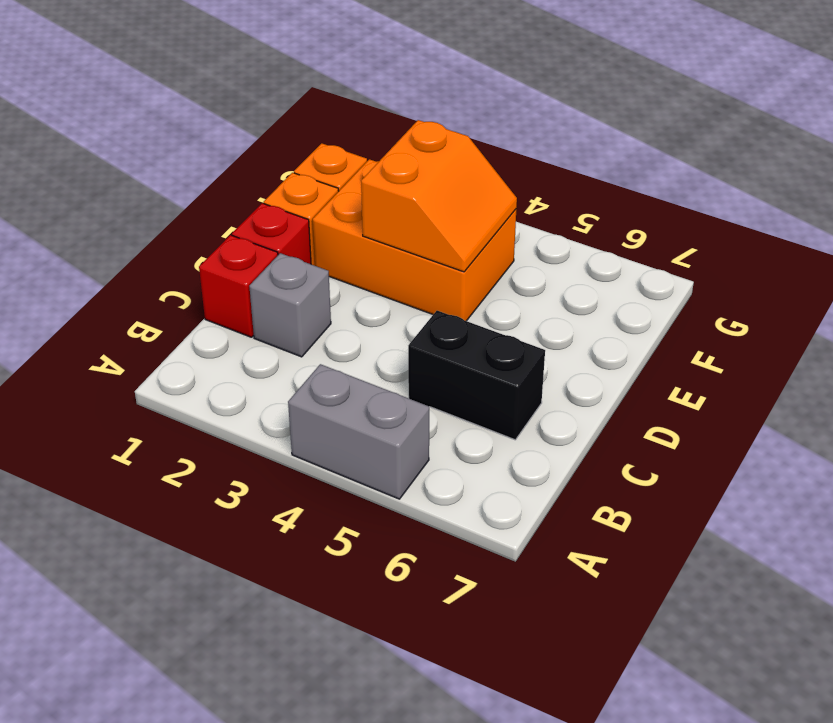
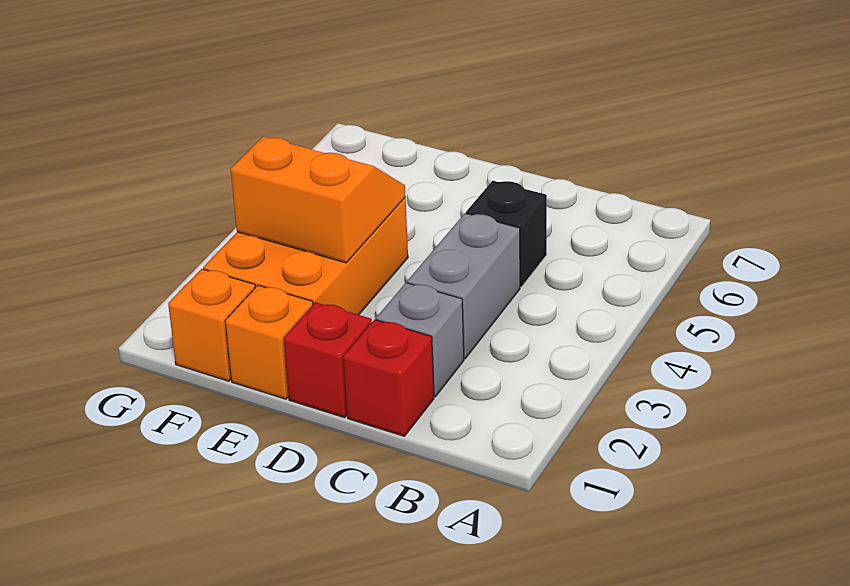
grey 1x2 brick [288,364,429,499] -> grey 1x2 brick moved to [407,213,520,359]
black 1x2 brick [408,311,545,440] -> black 1x1 brick [466,181,547,287]

